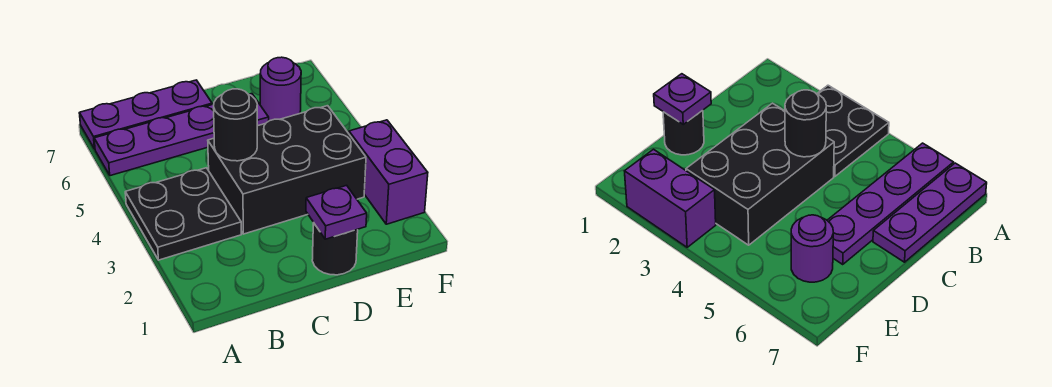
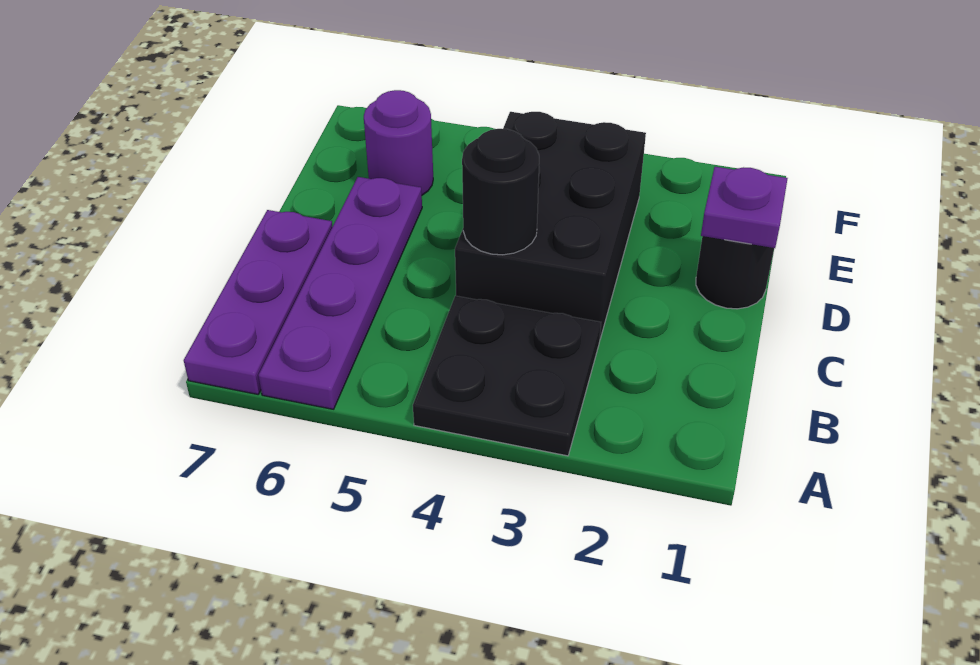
purple 1x2 brick [349,120,428,224] -> none

